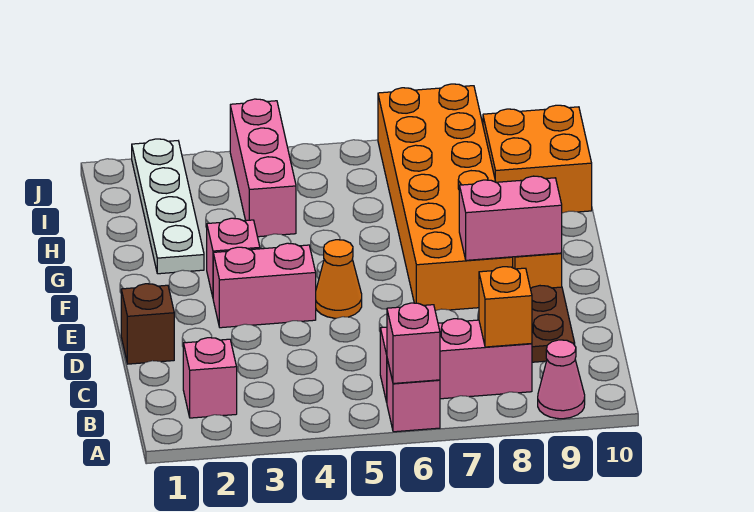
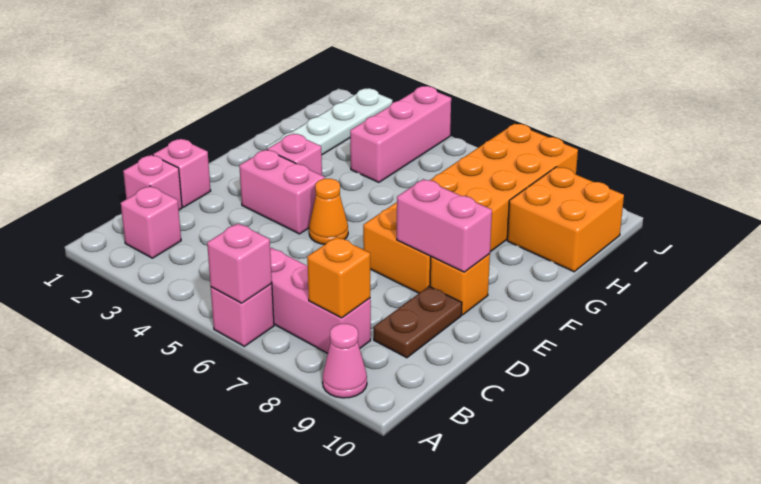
none -> pink 1x1 brick [123,155,182,210]
brown 1x1 brick [121,284,174,364] -> pink 1x1 brick [153,139,211,207]

